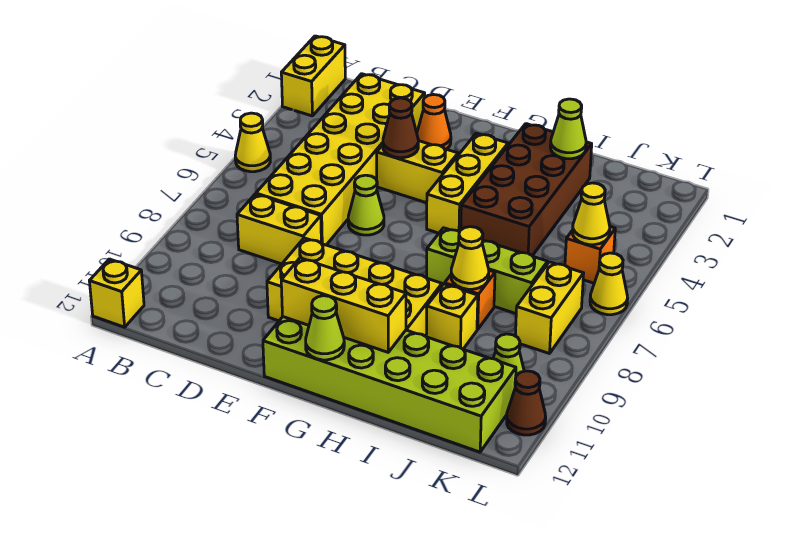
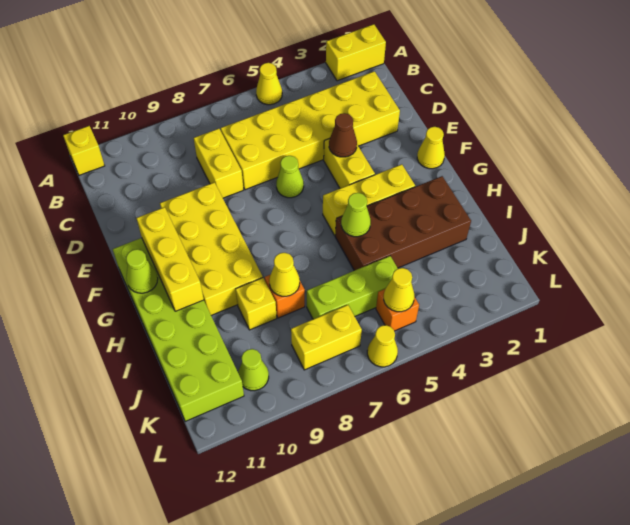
orange 1x1 cone [417,95,451,149] -> none
none -> yellow 1x1 cone [417,127,445,169]
lime 1x3 brick [427,228,548,314] -> lime 1x3 brick turned to [307,256,398,319]
lime 1x1 cone [550,99,586,159] -> lime 1x1 cone moved to [341,193,371,237]
brown 1x1 cone [507,371,546,435] -> none

